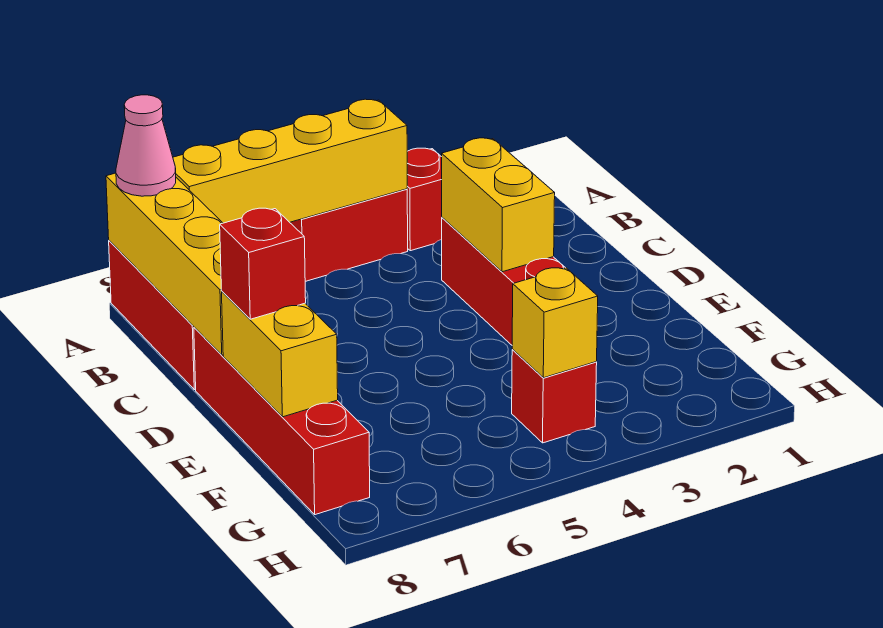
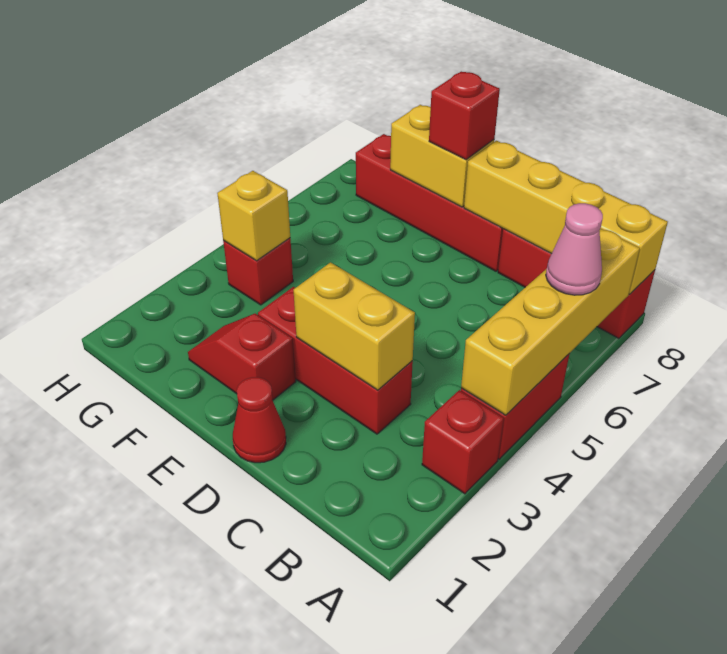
pink 1x1 cone [116,95,176,196] -> pink 1x1 cone moved to [546,203,603,295]
none -> red 1x1 cone [233,377,286,463]
none -> red 1x2 slope [188,314,296,400]

